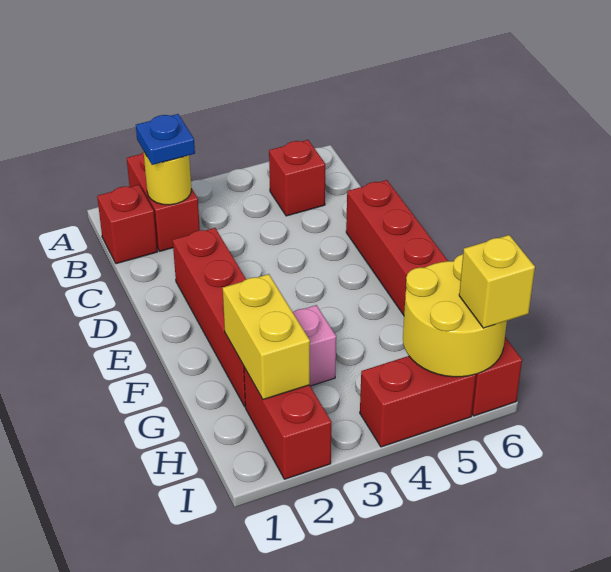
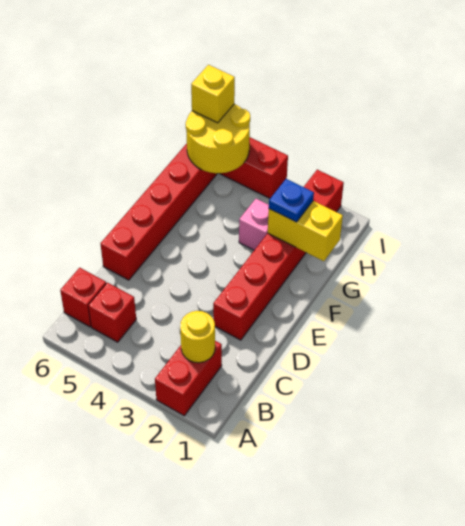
red 1x1 brick [97,185,157,264] -> red 1x1 brick moved to [60,268,106,327]
blue 1x1 plate [136,114,195,165] -> blue 1x1 plate moved to [269,179,314,222]
yellow 1x2 brick [223,274,310,400] -> yellow 1x2 brick turned to [268,201,343,261]

